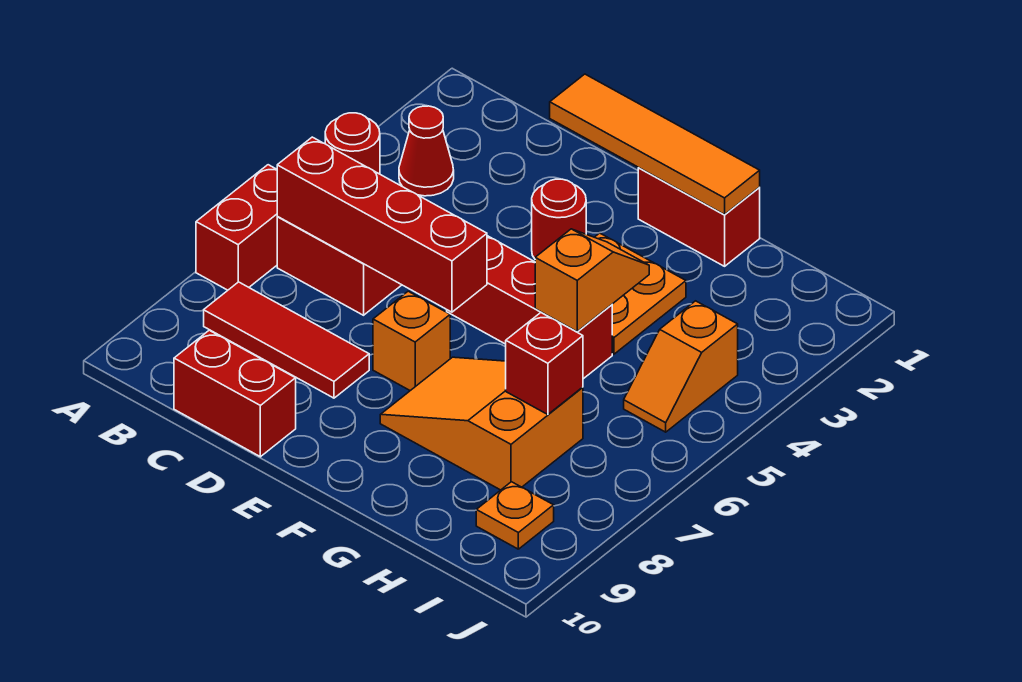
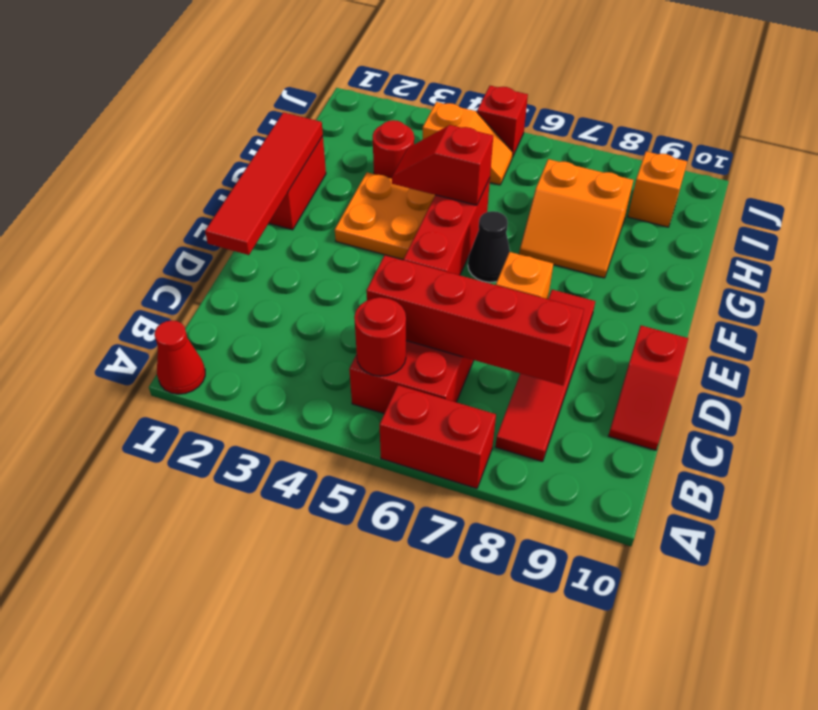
red 1x1 cone [399,106,454,196] -> red 1x1 cone moved to [154,321,205,394]
red 1x4 brick [277,137,487,312] -> red 1x4 brick turned to [366,255,584,385]
red 1x3 tile [204,282,369,398] -> red 1x4 tile [495,290,595,462]
red 1x2 brick [174,330,296,457] -> red 1x2 slope [608,326,688,450]
orange 1x4 tile [550,74,760,215] -> red 1x4 tile [205,112,323,255]
red 1x1 round brick [532,179,586,259] -> red 1x1 round brick moved to [373,120,414,179]
none -> black 1x1 cone [468,211,510,282]
orange 2x3 slope [380,357,583,490] -> orange 2x2 slope [519,159,633,278]
orange 1x2 slope [535,229,649,331] -> red 1x2 slope [392,125,493,205]
red 1x1 brick [506,313,583,415] -> red 1x1 brick moved to [477,86,528,157]
orange 1x1 plate [476,482,554,549] -> orange 1x1 brick [628,151,687,227]

